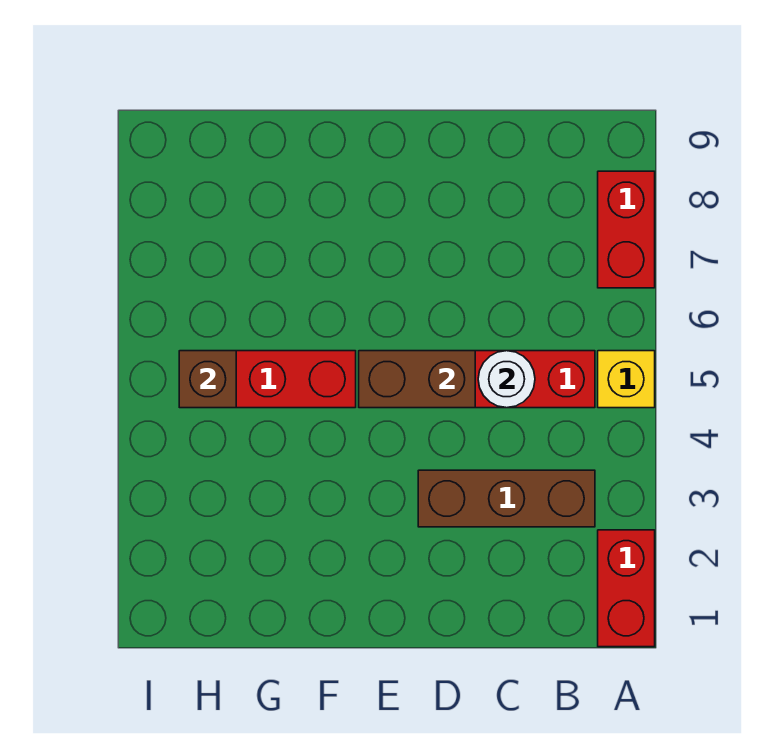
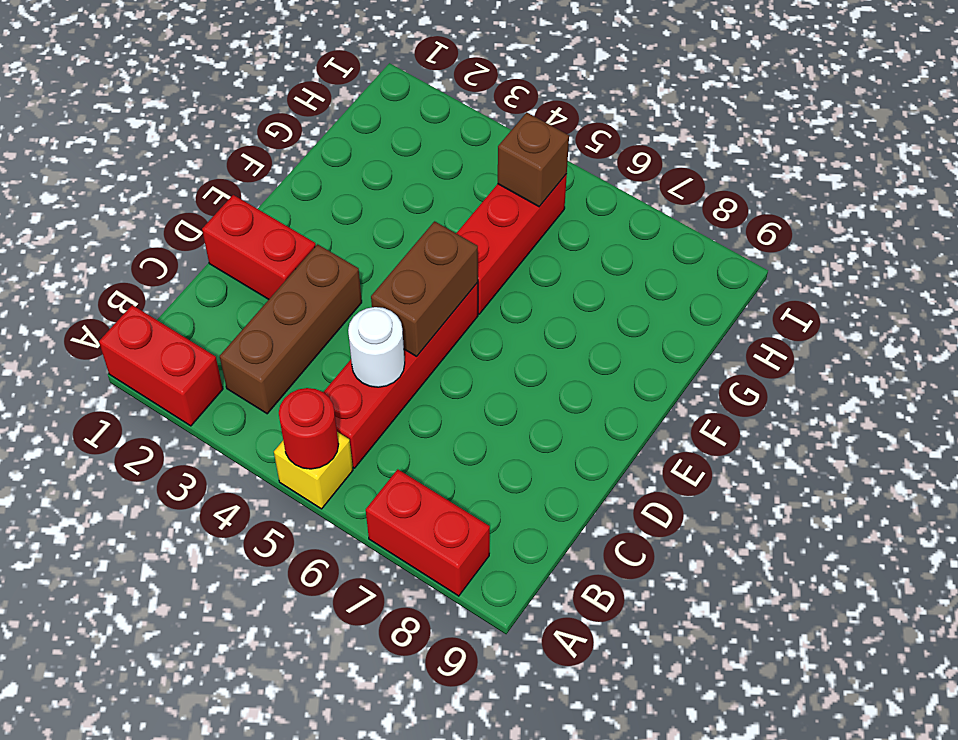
none -> red 1x1 round brick [279,388,339,469]
none -> red 1x2 brick [202,195,316,299]

